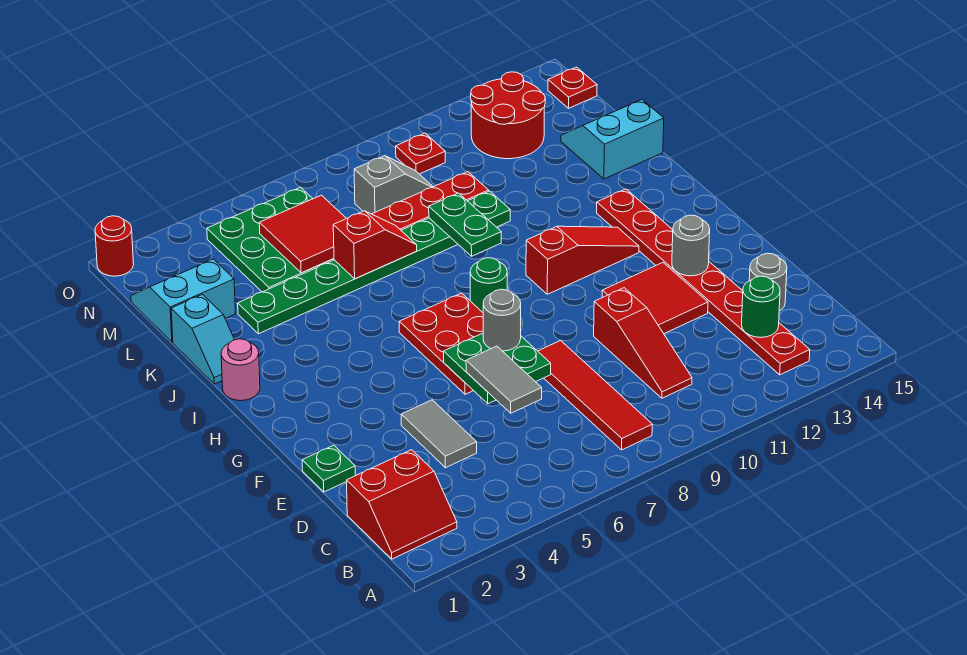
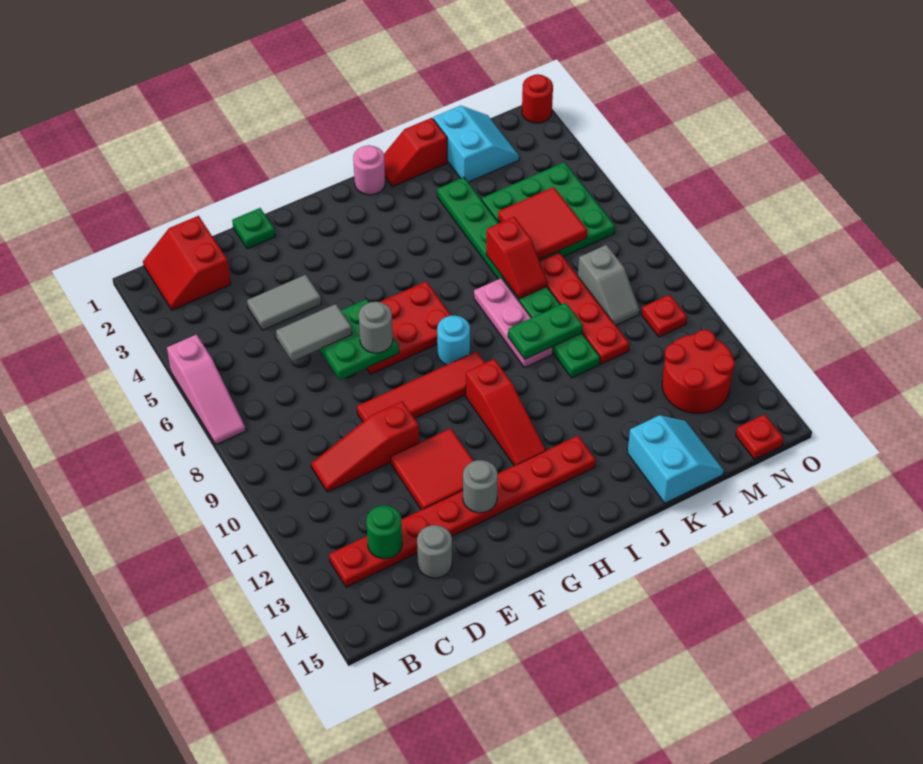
none -> pink 1x3 slope [167,335,246,444]
red 1x4 tile [538,341,652,450] -> red 1x4 tile moved to [357,351,485,422]
green 1x1 round brick [470,258,507,312] -> cyan 1x1 round brick [437,316,470,365]
cyan 1x2 slope [171,294,235,384] -> red 1x2 slope [384,118,447,187]
none -> pink 1x3 plate [474,278,553,368]

